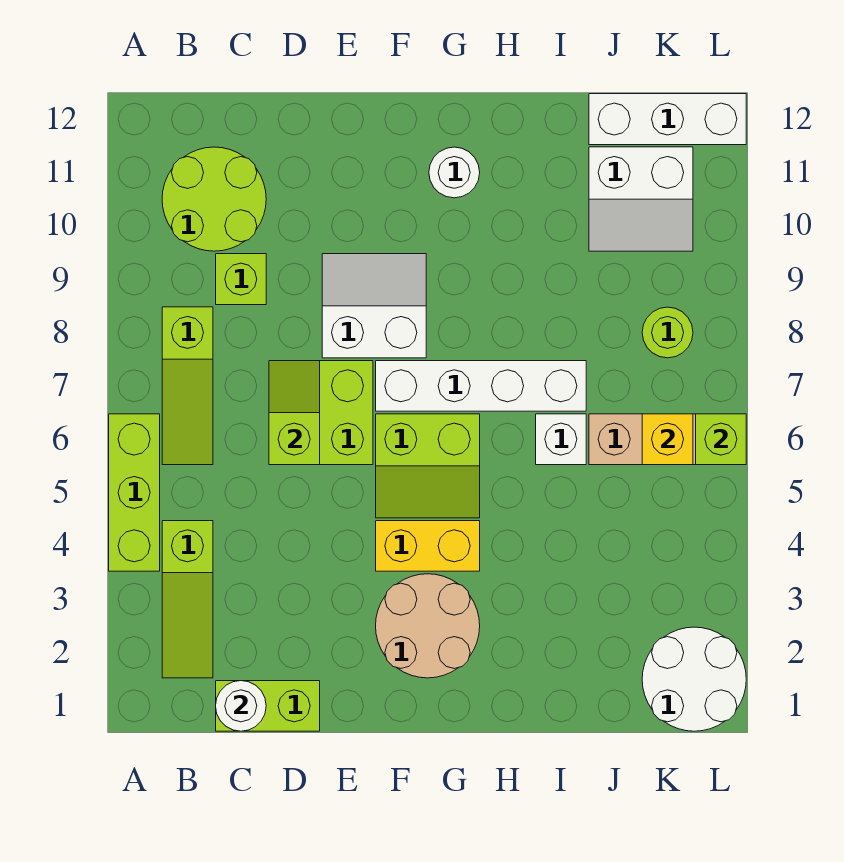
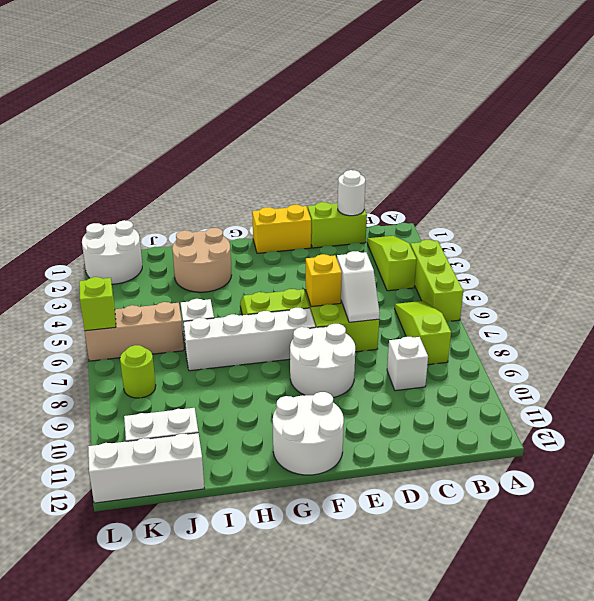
lime 2x2 round brick [162,147,266,251] -> none
lime 1x1 brick [216,254,266,305] -> white 1x1 brick [387,337,428,391]
lime 1x2 slope [269,361,320,465] -> white 1x2 slope [337,251,380,322]
white 2x2 slope [322,254,426,358] -> white 2x2 round brick [290,324,355,398]
tan 2x2 round brick [376,574,480,678] -> tan 2x2 round brick moved to [172,228,231,292]
yellow 1x2 brick [376,521,480,571] -> yellow 1x2 brick moved to [252,205,311,253]
white 1x1 round brick [429,147,480,198] -> white 2x2 round brick [273,392,344,475]
yellow 1x1 brick [642,414,693,465] -> yellow 1x1 brick moved to [305,254,342,307]

